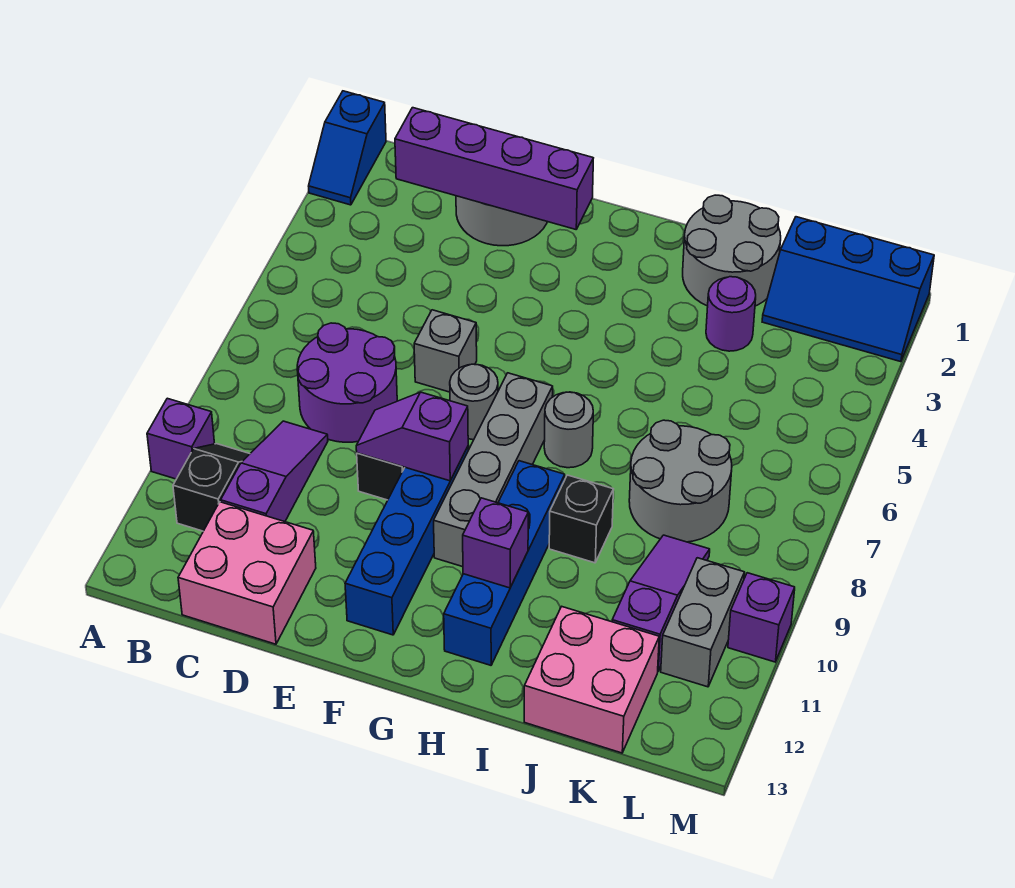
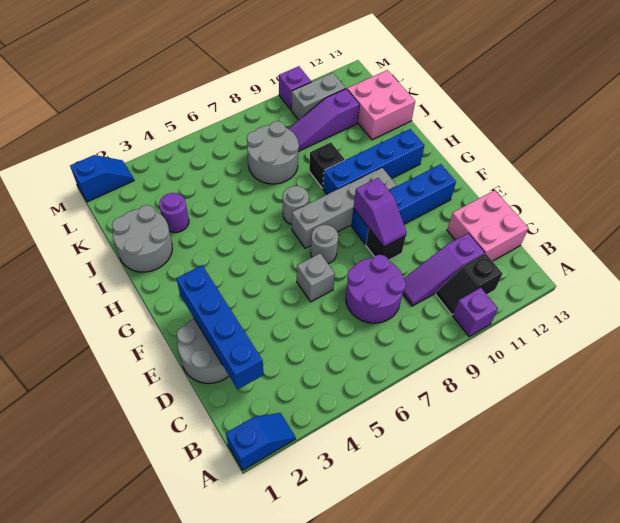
purple 1x4 brick [395,108,593,229] -> blue 1x4 brick [176,265,264,390]
purple 1x1 brick [463,498,528,588] -> none
blue 2x3 slope [762,217,934,362] -> blue 1x2 slope [70,155,134,202]

